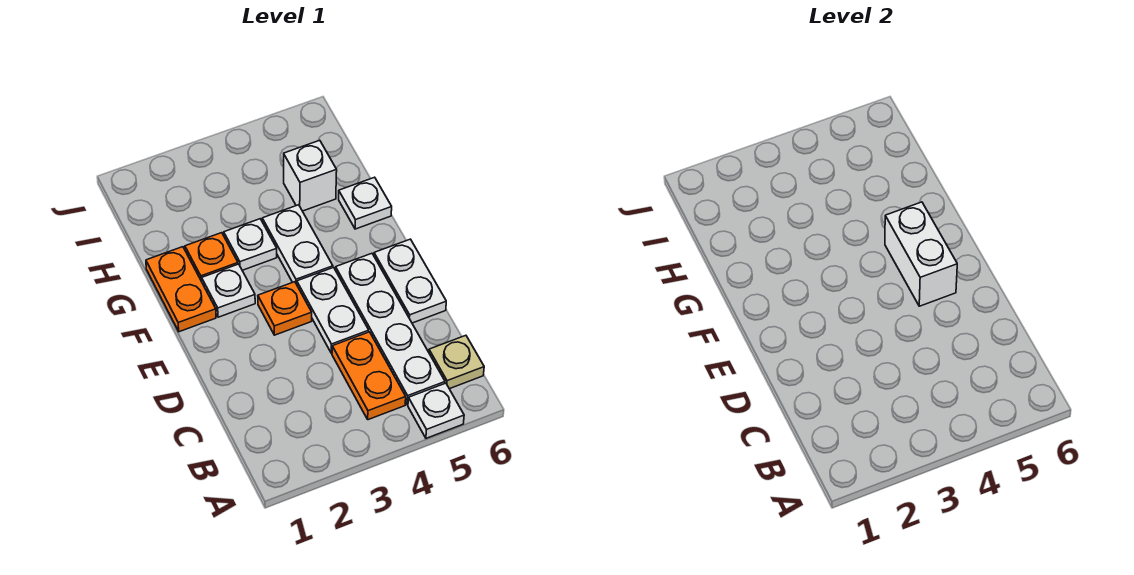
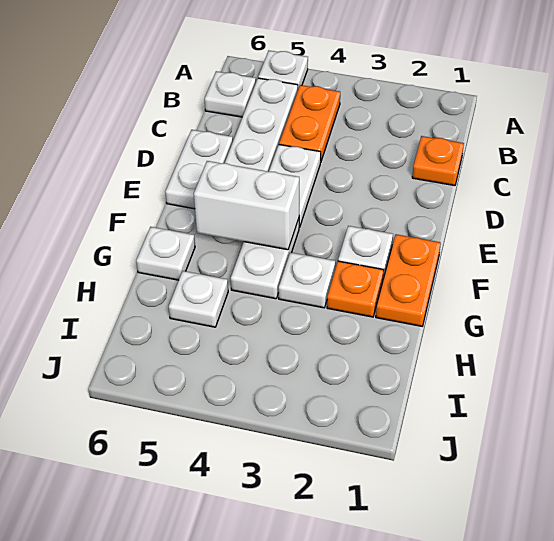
tan 1x1 plate [429,335,484,389] -> white 1x1 plate [205,71,256,117]
orange 1x1 plate [258,282,312,335] -> orange 1x1 plate moved to [412,136,464,186]
white 1x2 brick [885,202,957,306] -> white 1x2 brick turned to [194,161,299,250]
white 1x1 brick [284,140,337,211] -> white 1x1 plate [169,271,228,327]

